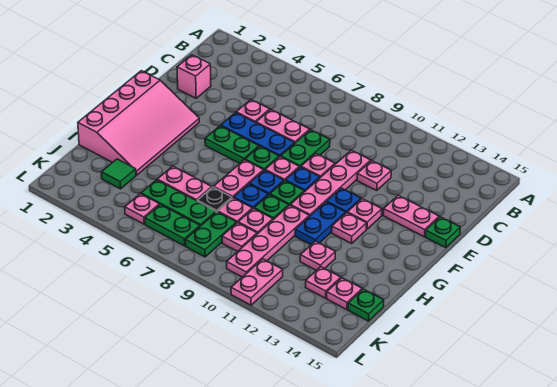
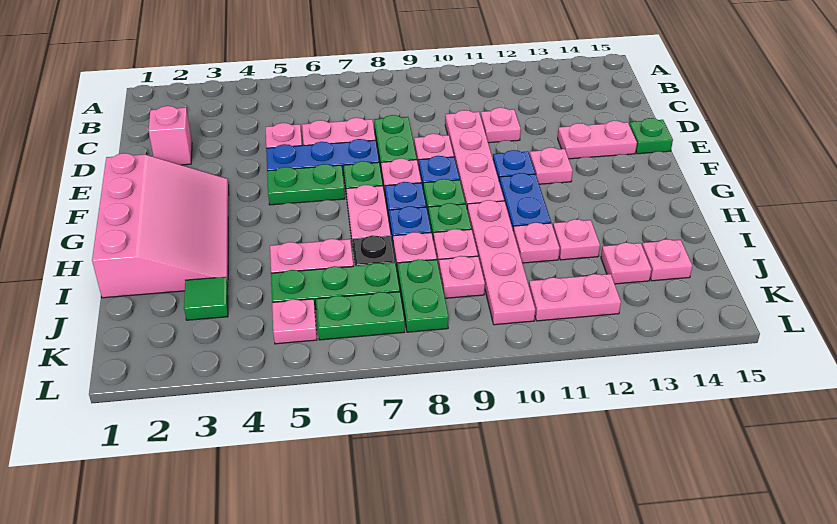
pink 1x1 plate [332,213,367,243] -> pink 1x1 plate moved to [513,223,560,263]
green 1x1 plate [348,289,384,321] -> none
pink 1x2 plate [231,259,283,305] -> pink 1x2 plate turned to [529,274,621,321]

